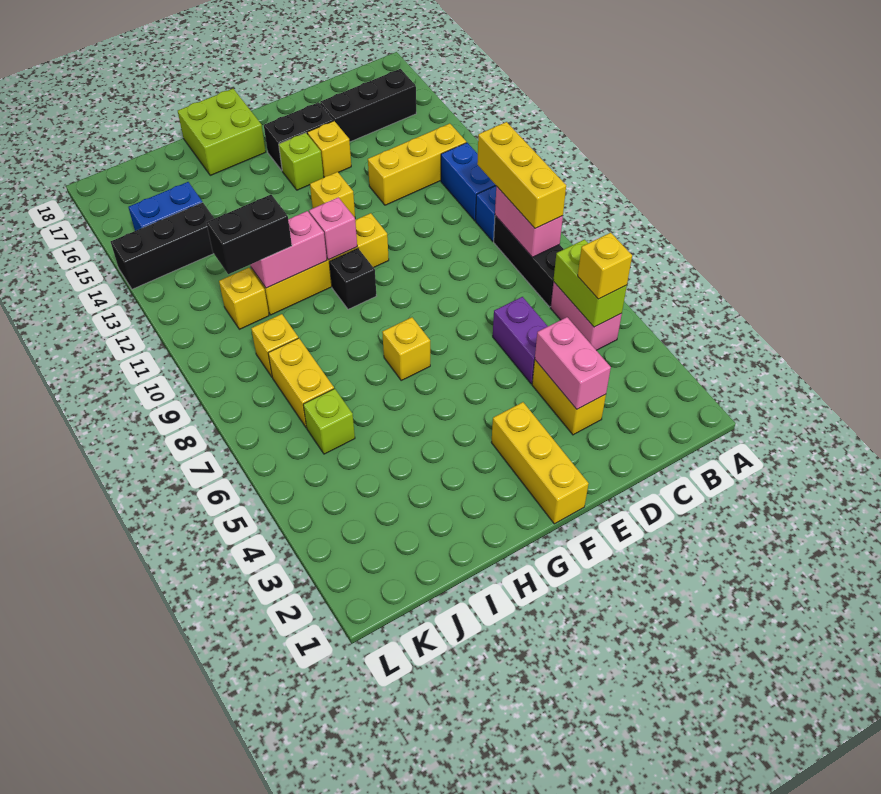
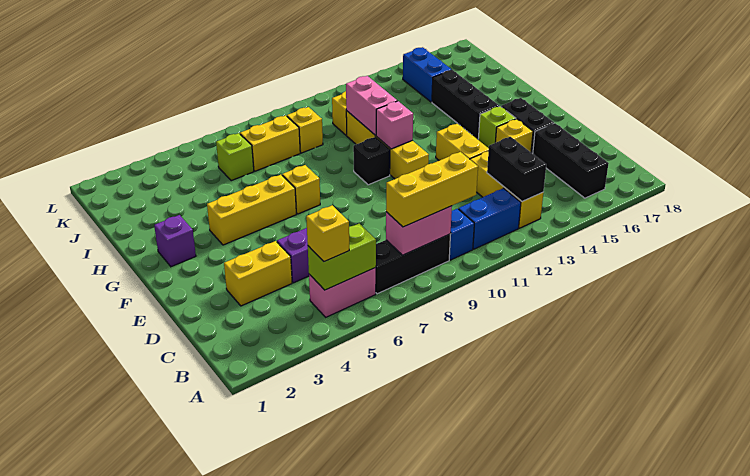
pink 1x2 brick [535,317,611,409] -> none
yellow 1x3 brick [491,402,589,524] -> yellow 1x3 brick moved to [207,175,296,245]
yellow 1x1 brick [310,172,355,217] -> yellow 1x2 brick [436,123,489,160]
none -> purple 1x1 brick [154,215,196,267]
lime 2x2 brick [178,89,266,175] -> none
black 1x2 brick [206,195,292,274] -> black 1x2 brick moved to [487,137,546,201]
black 1x3 brick [111,202,214,289] -> black 1x3 brick moved to [432,70,499,139]

